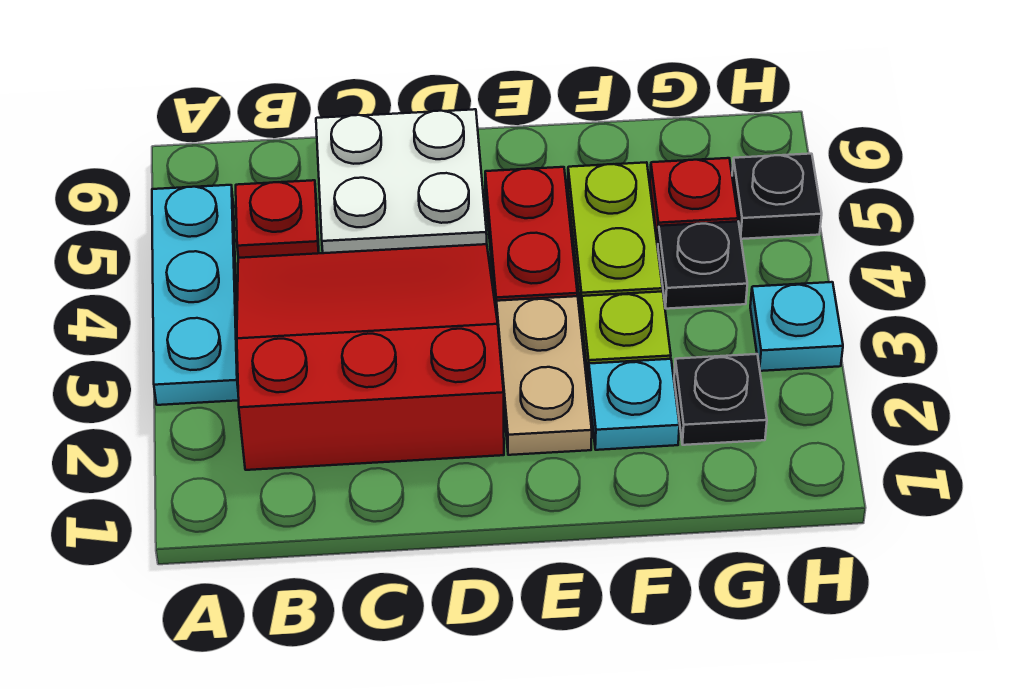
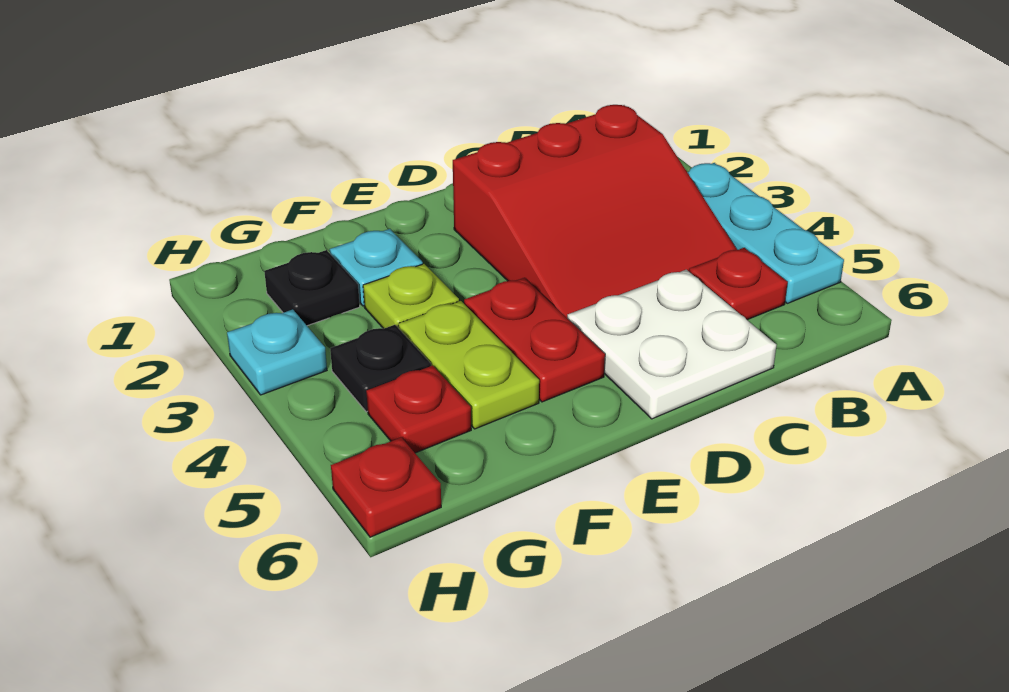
tan 1x2 plate [496,296,592,455] -> none
black 1x1 plate [732,154,822,239] -> none
none -> red 1x1 plate [331,437,441,537]

